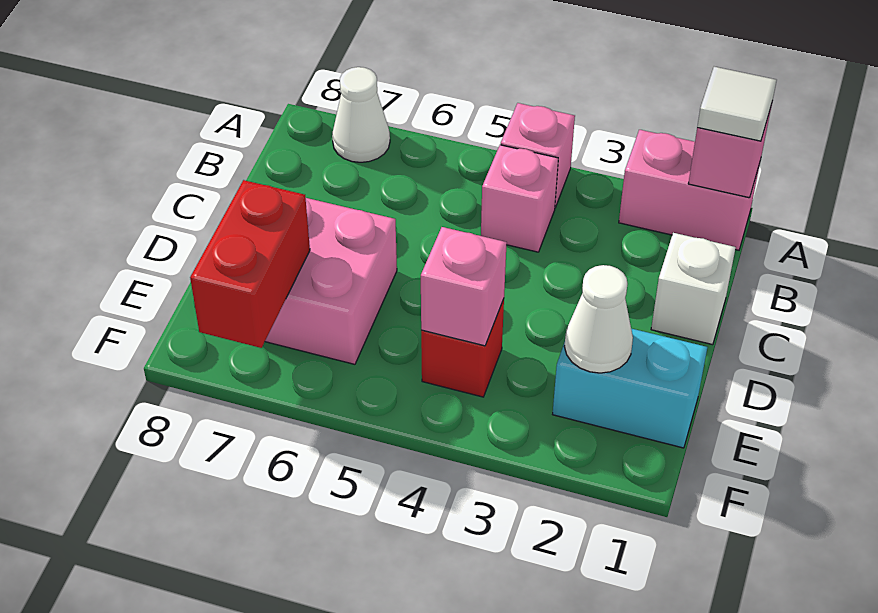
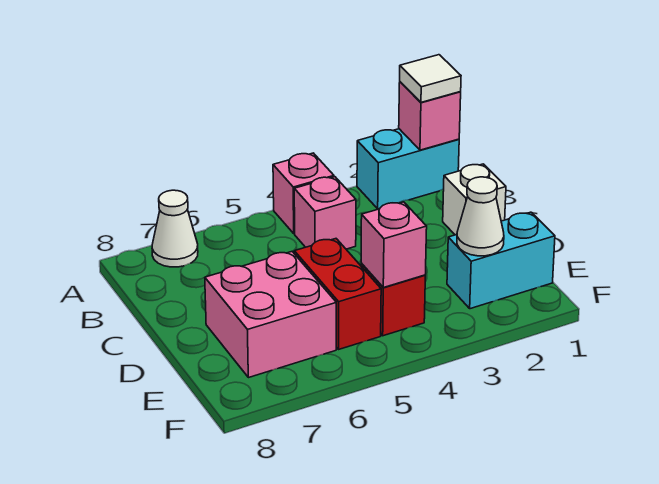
pink 1x2 brick [619,130,761,250] -> cyan 1x2 brick [357,129,459,209]
red 1x2 brick [190,180,310,348] -> red 1x2 brick moved to [294,239,381,349]

